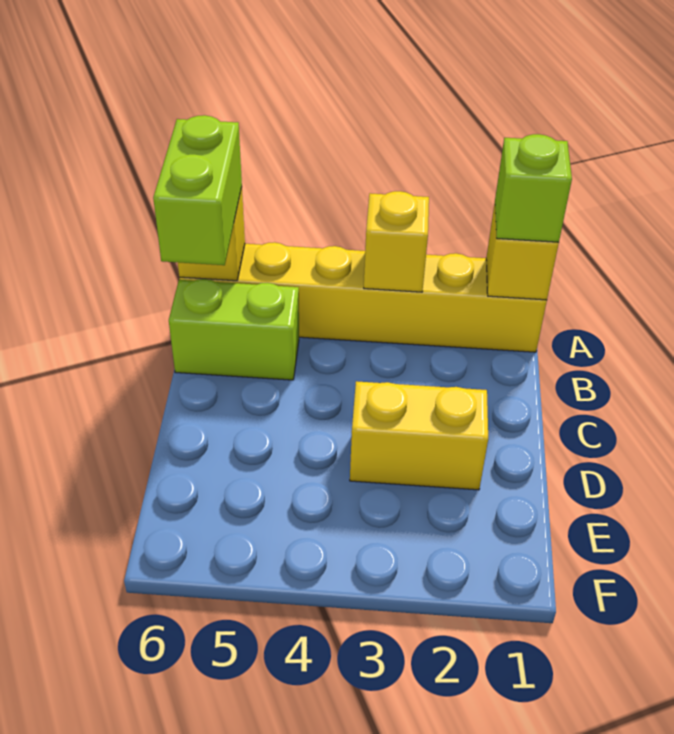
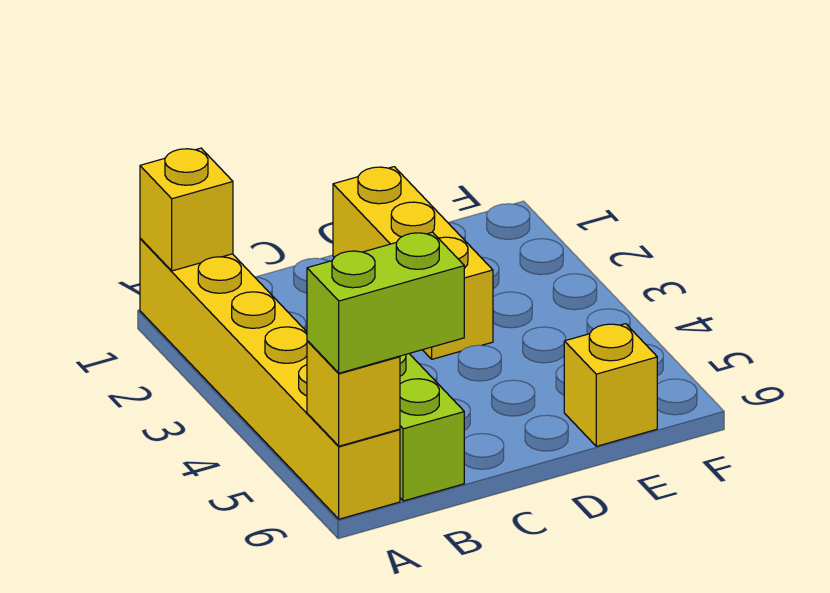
lime 1x1 brick [495,134,572,243] -> none
yellow 1x1 brick [364,191,429,292] -> yellow 1x1 brick moved to [564,324,657,446]
yellow 1x2 brick [350,381,488,490] -> yellow 1x3 brick [333,167,493,359]

